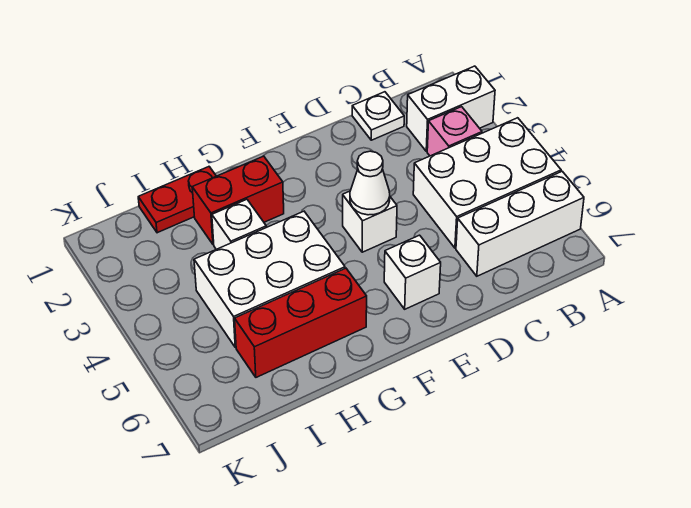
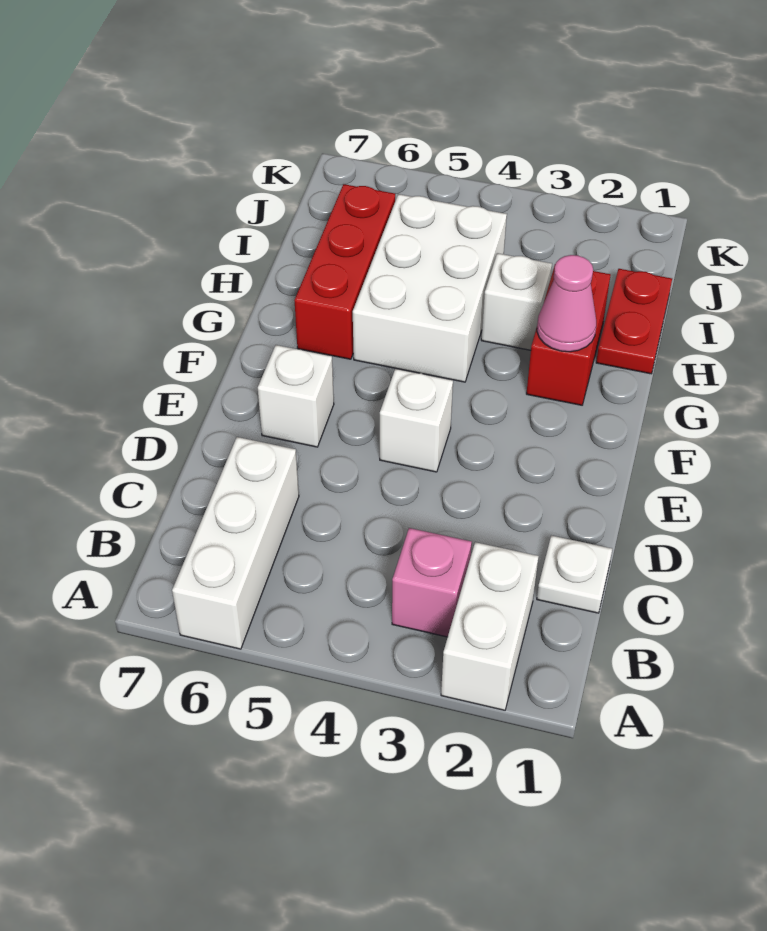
white 2x3 brick [413,118,561,248] -> none
white 1x1 cone [350,151,390,215] -> none
none -> pink 1x1 cone [537,255,596,352]

